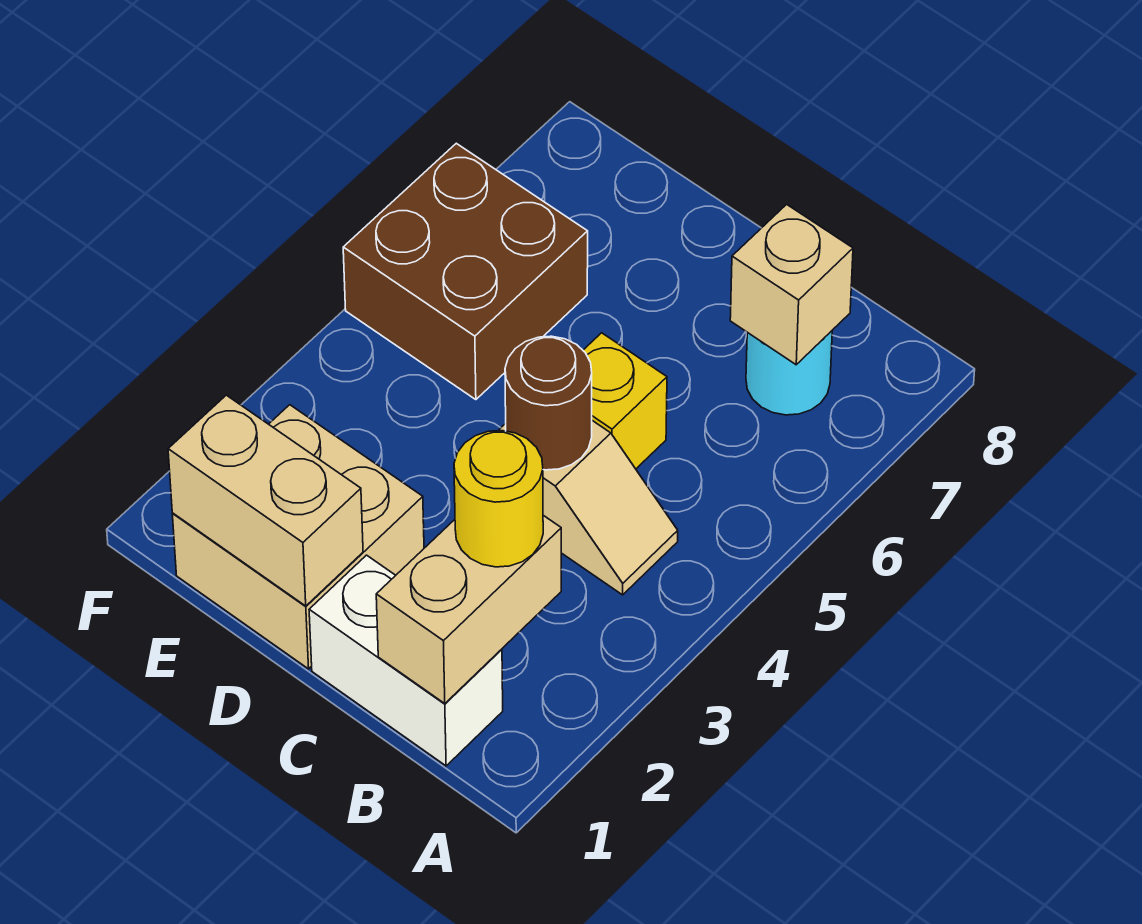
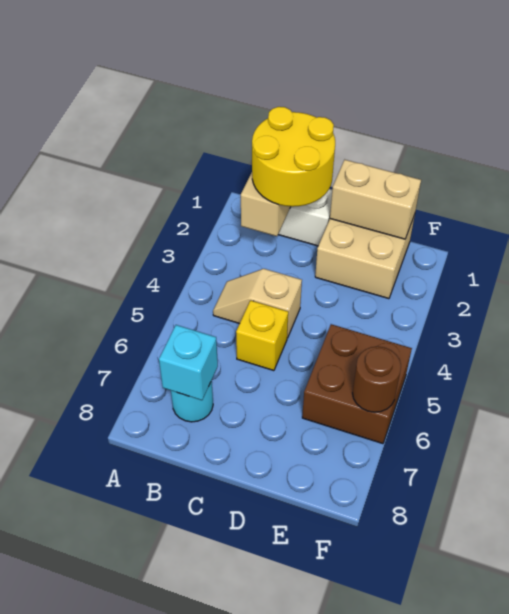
yellow 1x1 round brick [454,431,543,567] -> yellow 2x2 round brick [252,107,335,207]
tan 1x1 brick [730,204,853,365] -> cyan 1x1 brick [159,325,218,400]
brown 1x1 round brick [505,336,592,470] -> brown 1x1 round brick moved to [353,346,401,412]

